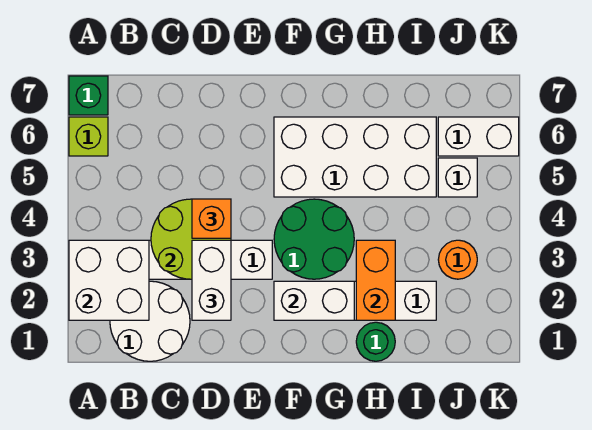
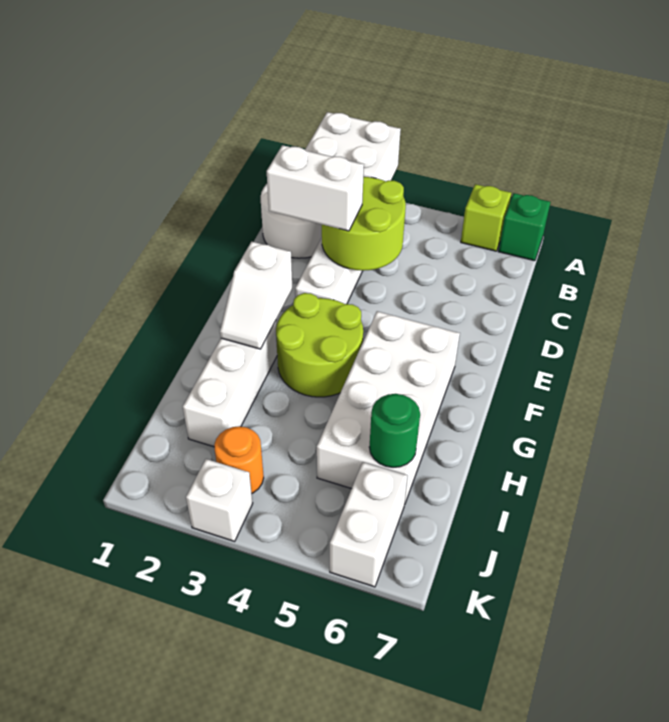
orange 1x1 brick [192,199,231,238] -> none
white 1x2 brick [274,281,354,320] -> white 1x2 slope [220,242,292,349]
green 2x2 round brick [274,199,354,279] -> lime 2x2 round brick [276,293,363,397]
green 1x1 round brick [356,322,395,361] -> green 1x1 round brick moved to [369,394,420,467]
orange 1x2 brick [356,240,395,320] -> none
white 1x1 brick [438,158,477,197] -> white 1x1 brick moved to [186,459,253,541]

